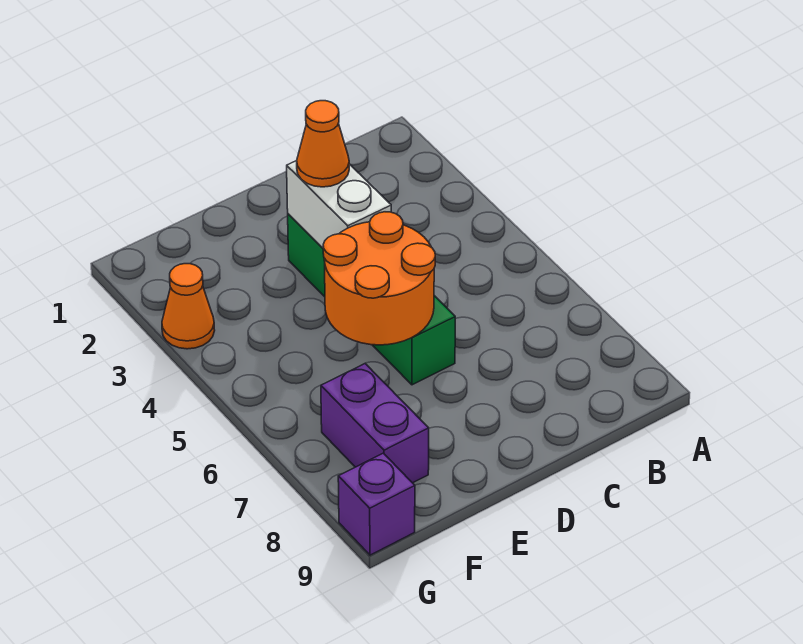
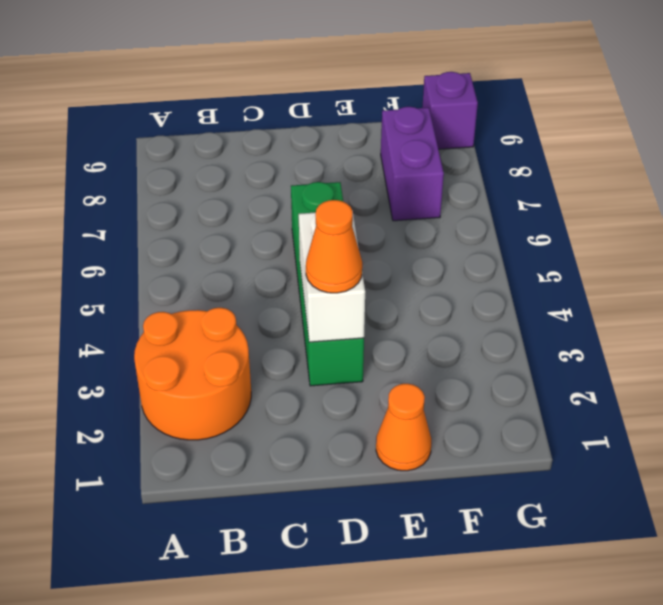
orange 2x2 round brick [323,212,435,345] -> orange 2x2 round brick moved to [134,308,251,440]
orange 1x1 cone [162,264,215,349] -> orange 1x1 cone moved to [376,384,431,471]

